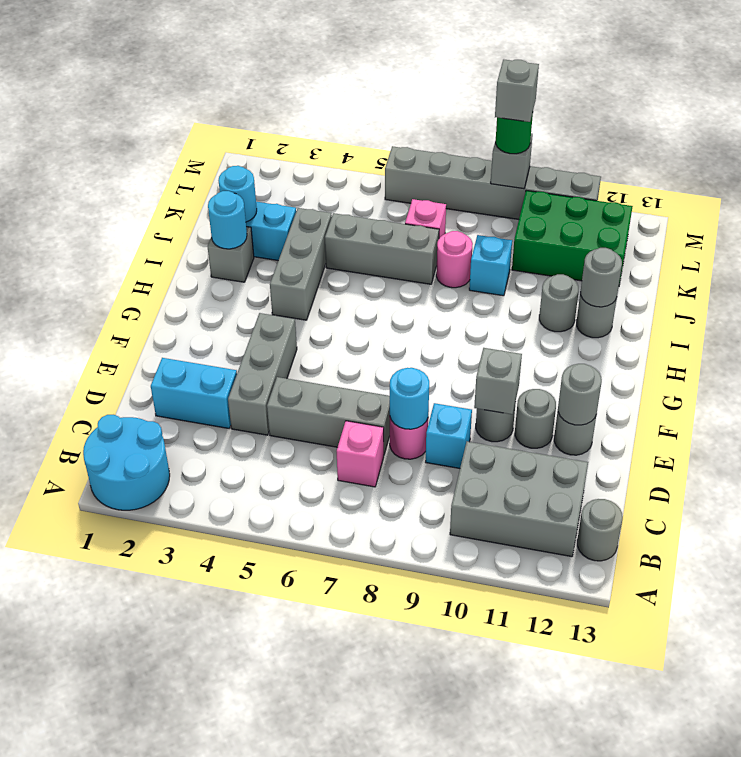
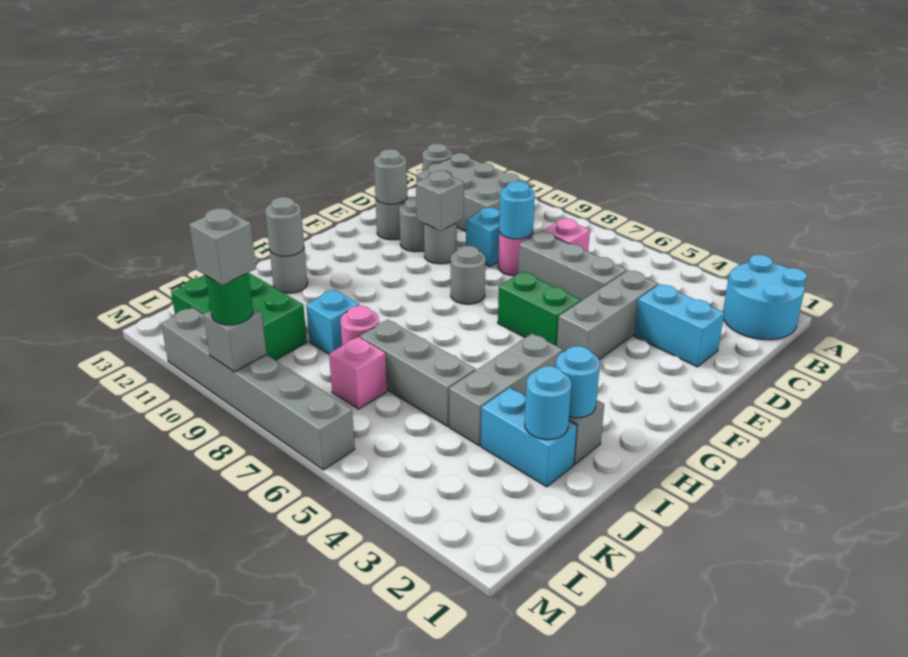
none -> green 1x2 brick [498,272,581,346]
grey 1x1 round brick [539,274,579,332] -> grey 1x1 round brick moved to [451,246,486,304]

